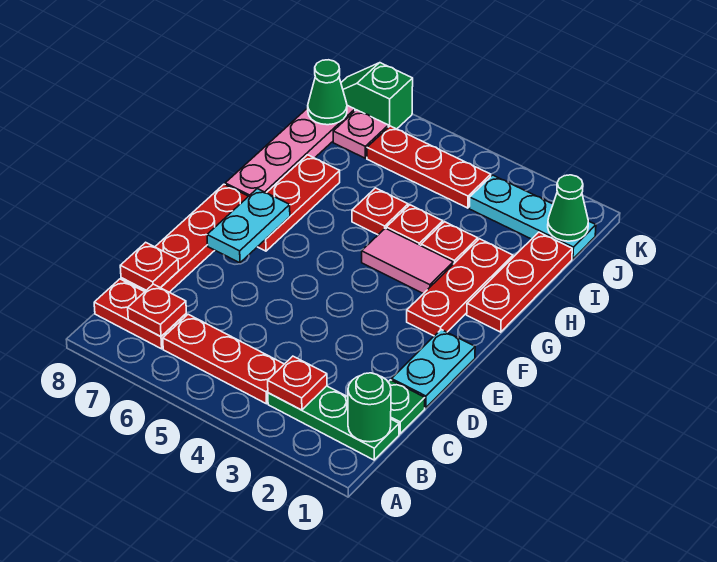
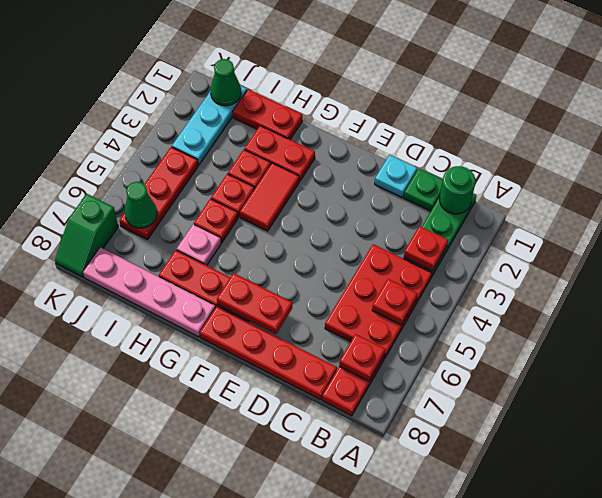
red 1x3 plate [163,314,284,404] -> red 2x3 plate [325,244,432,358]
red 1x1 plate [120,242,179,290] -> red 1x1 plate moved to [372,279,417,325]
cyan 1x2 plate [392,330,475,408] -> cyan 1x1 plate [375,155,417,197]
cyan 1x2 plate [207,189,290,263] -> red 1x2 plate [217,273,292,334]
red 1x3 plate [407,239,513,336] -> red 1x2 plate [245,126,315,181]
red 1x3 plate [467,232,572,332] -> red 1x2 plate [233,89,302,139]
pink 1x2 tile [362,228,453,294] -> red 1x2 tile [240,163,299,231]
pink 1x1 plate [333,110,388,158] -> pink 1x1 plate moved to [177,224,221,265]
green 1x1 cone [308,60,347,125] -> green 1x1 cone moved to [125,182,157,228]

